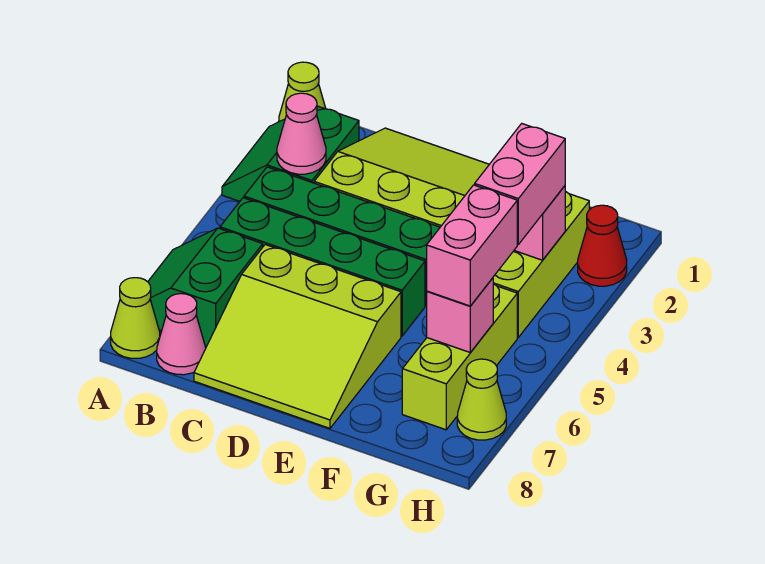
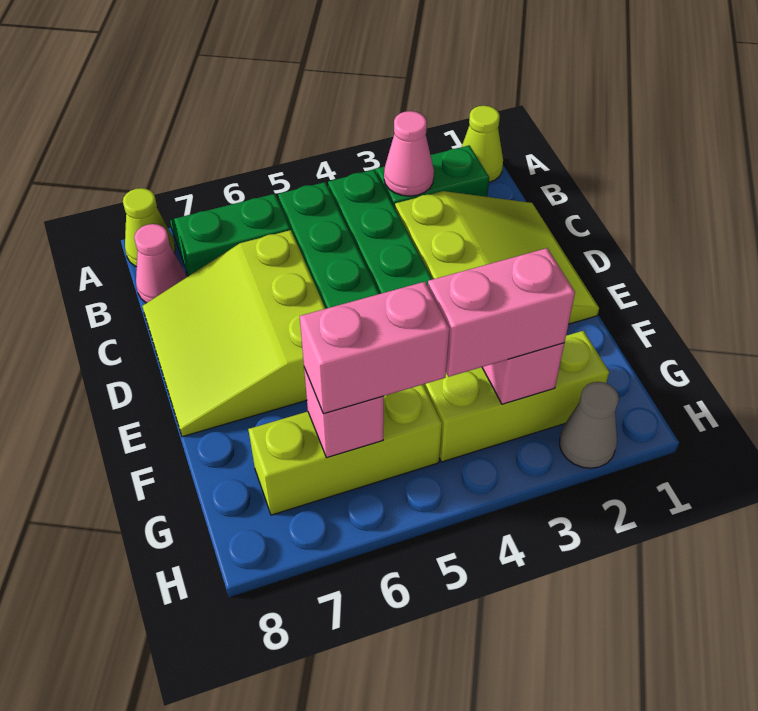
red 1x1 cone [578,205,627,286] -> grey 1x1 cone [560,382,619,468]
lime 1x1 cone [457,359,506,440] -> none

